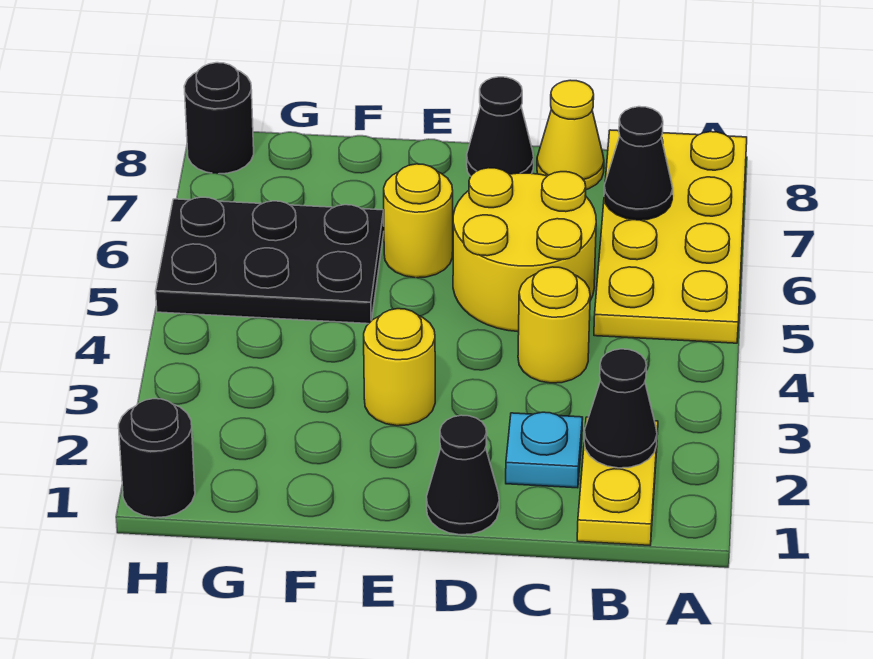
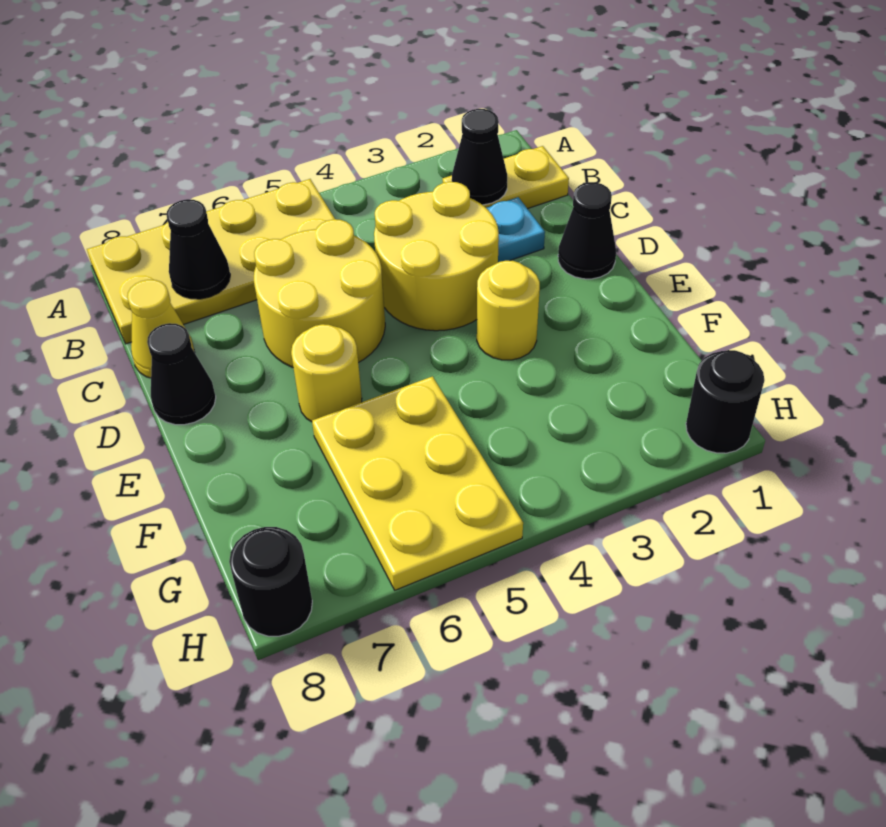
yellow 1x1 round brick [518,267,590,383] -> yellow 2x2 round brick [374,182,499,331]
black 2x3 plate [156,197,384,324] -> yellow 2x3 plate [312,376,523,590]

